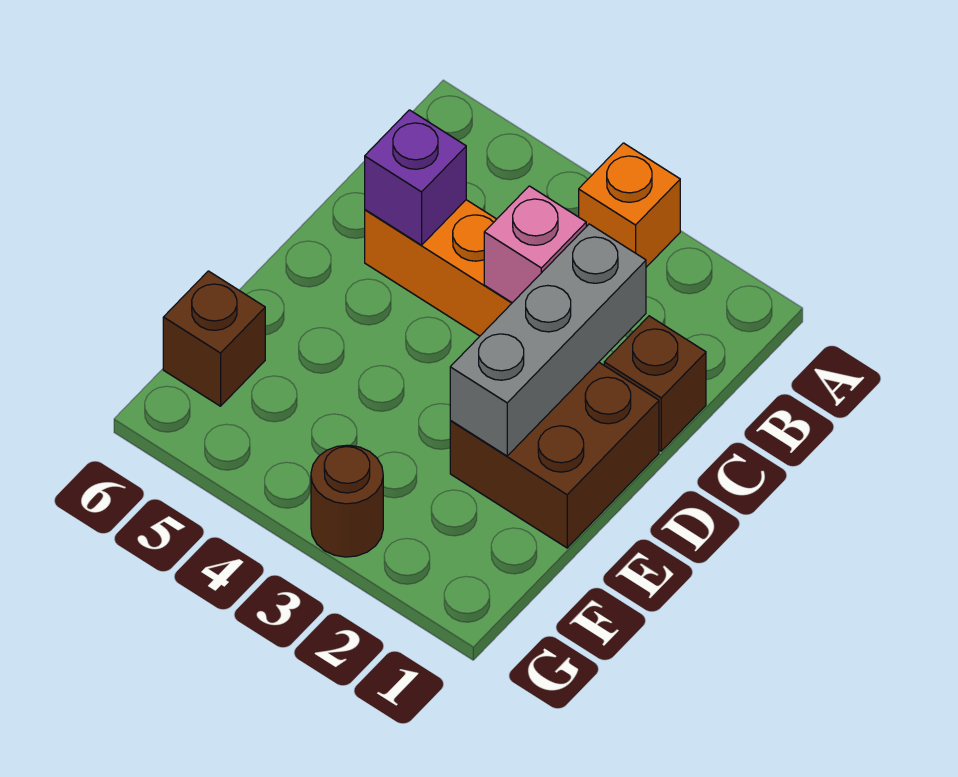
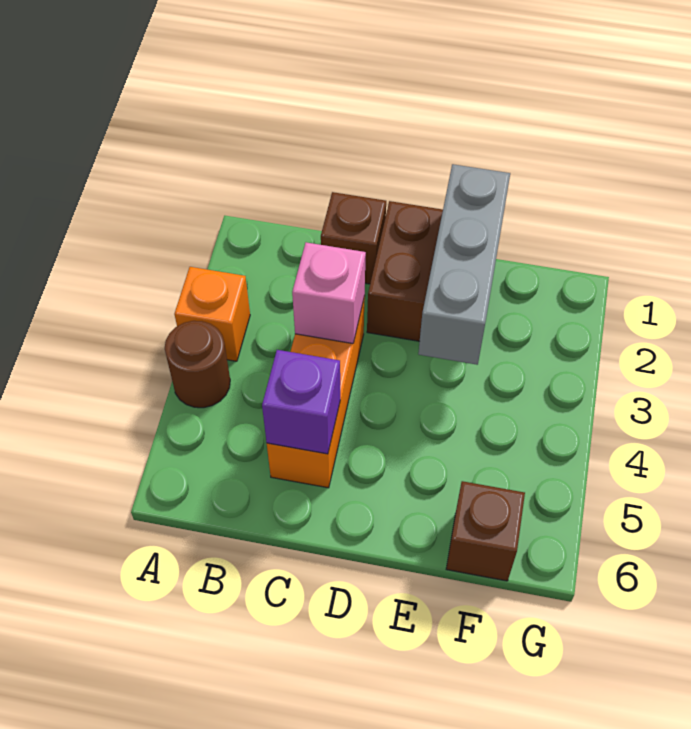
grey 1x3 brick [450,224,646,456] -> grey 1x3 brick turned to [418,164,510,365]
brown 1x1 round brick [311,445,383,557] -> brown 1x1 round brick moved to [165,321,230,408]

